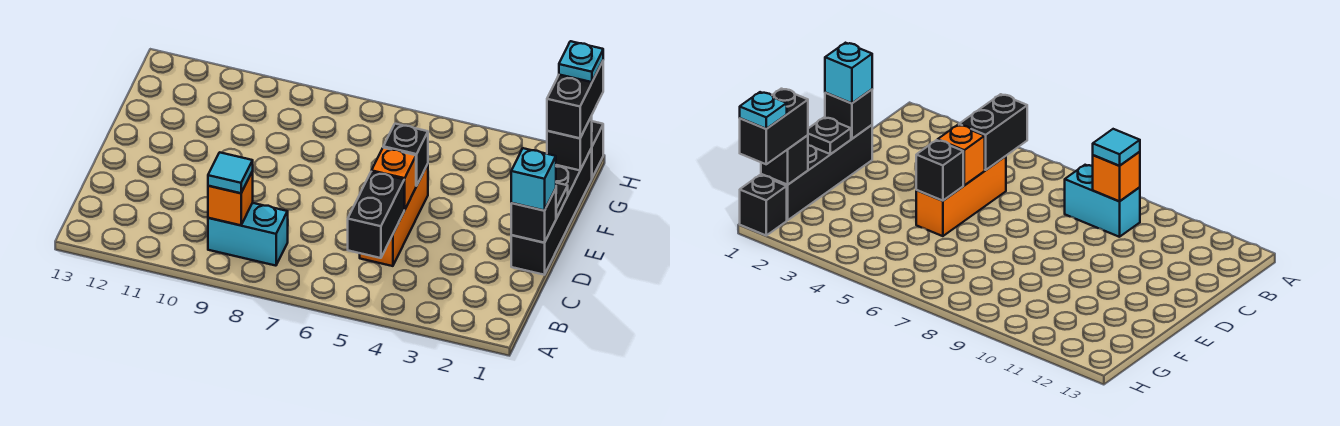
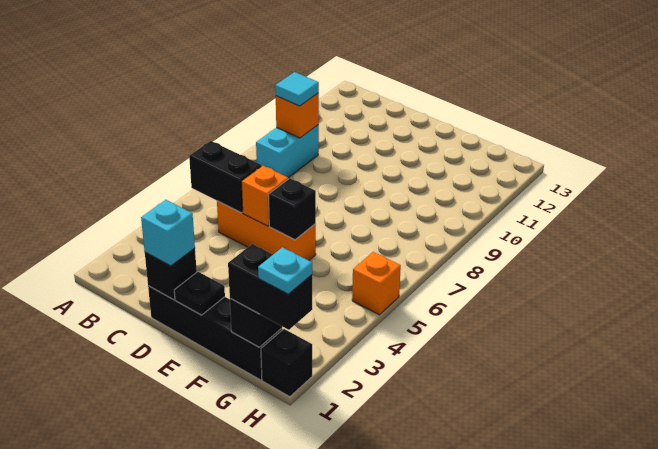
none -> orange 1x1 brick [352,252,401,315]

